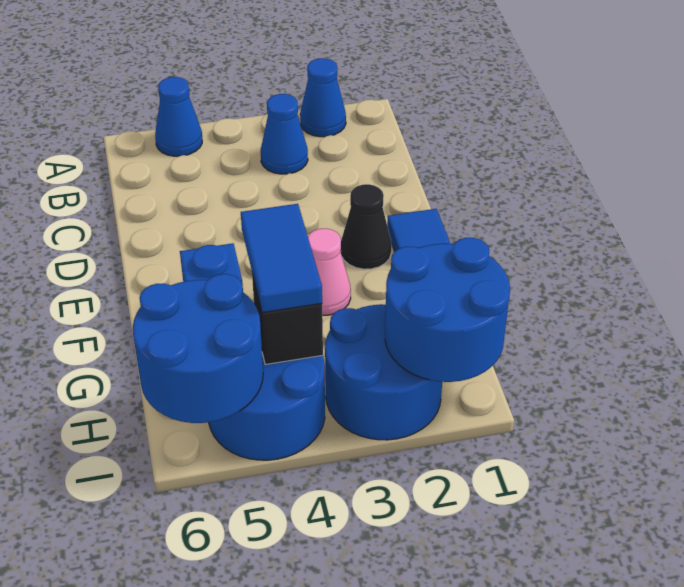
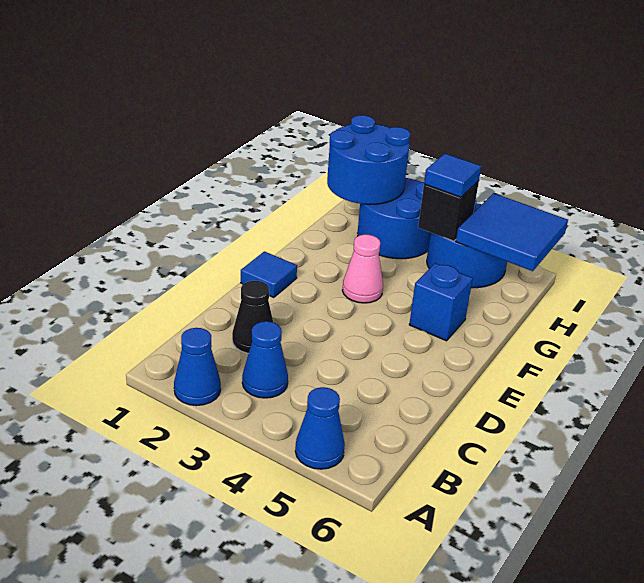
black 1x1 cone [341,184,392,269] -> black 1x1 cone moved to [232,281,273,353]
blue 1x2 tile [241,204,322,313] -> blue 1x1 tile [424,154,481,197]
blue 2x2 round brick [133,274,263,423] -> blue 2x2 tile [456,193,568,271]

